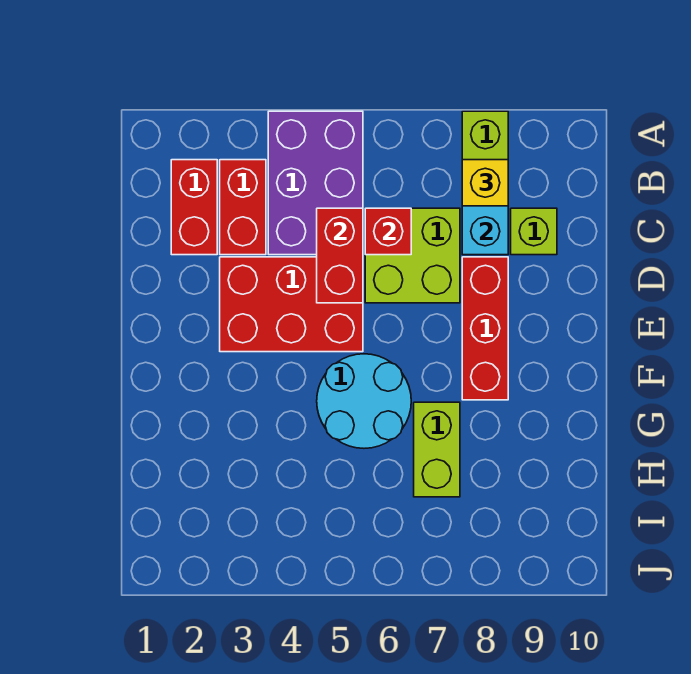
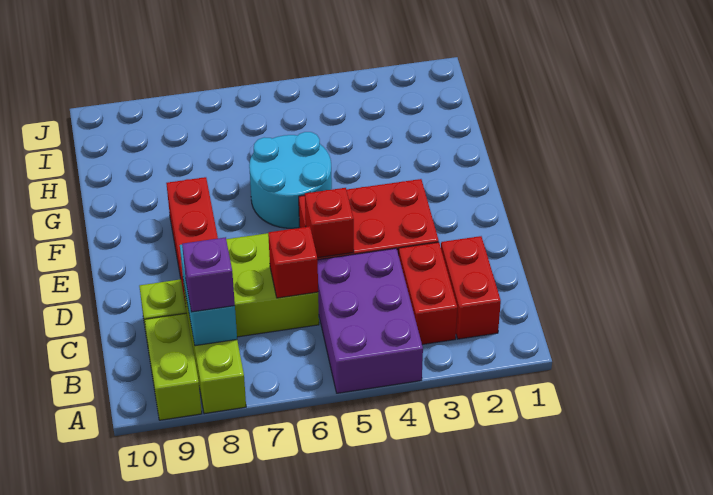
yellow 1x1 brick [462,160,508,206] -> purple 1x1 brick [182,237,235,312]
red 1x2 brick [317,208,363,303] -> red 1x1 brick [305,188,354,258]
lime 1x2 brick [414,402,460,497] -> lime 1x2 brick moved to [145,313,202,420]

